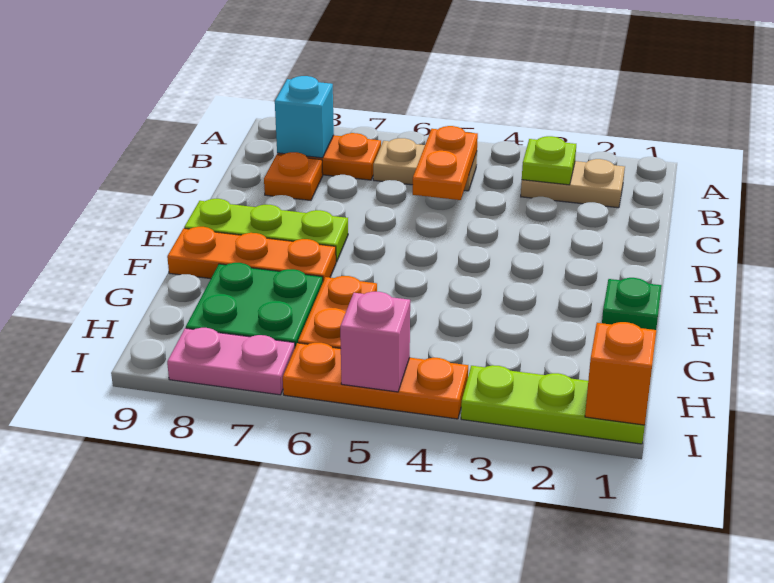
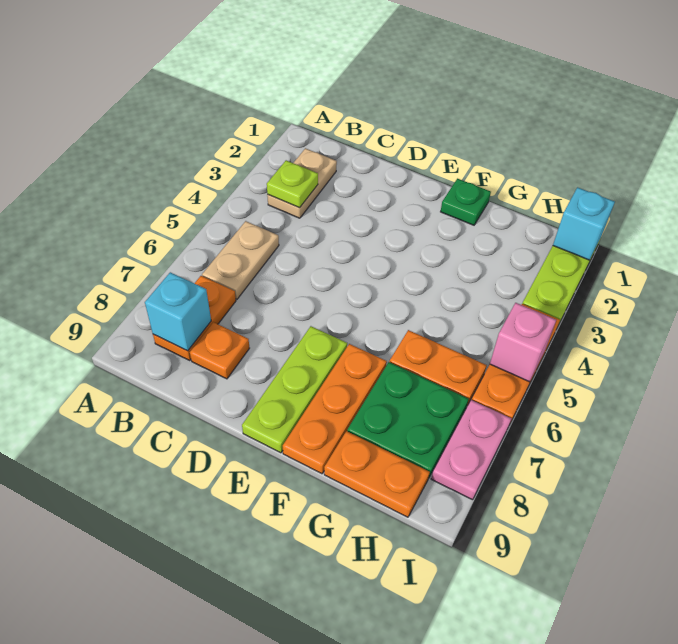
orange 1x2 plate [413,126,478,200] -> orange 1x2 plate moved to [324,431,430,517]
orange 1x1 brick [585,322,656,425] -> cyan 1x1 brick [553,187,615,260]

